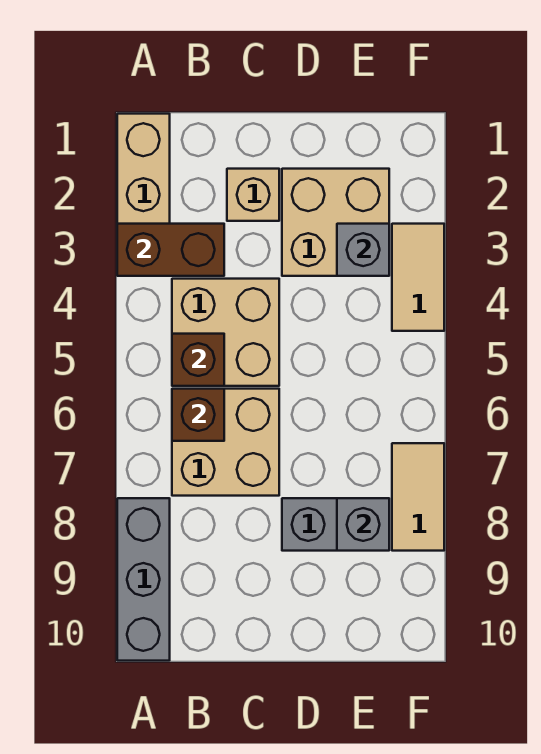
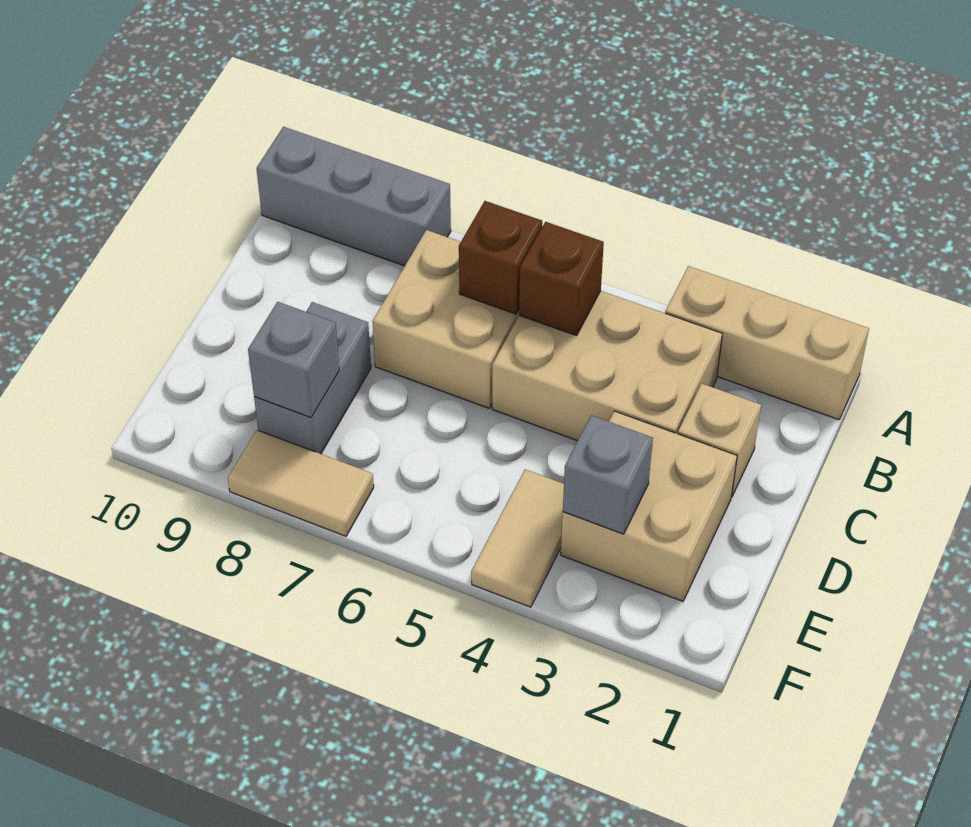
brown 1x2 brick [117,224,224,276] -> none
tan 2x2 brick [172,279,279,386] -> tan 2x3 brick [492,291,722,441]
tan 1x2 tile [392,224,444,331] -> tan 1x2 tile turned to [471,469,564,607]

